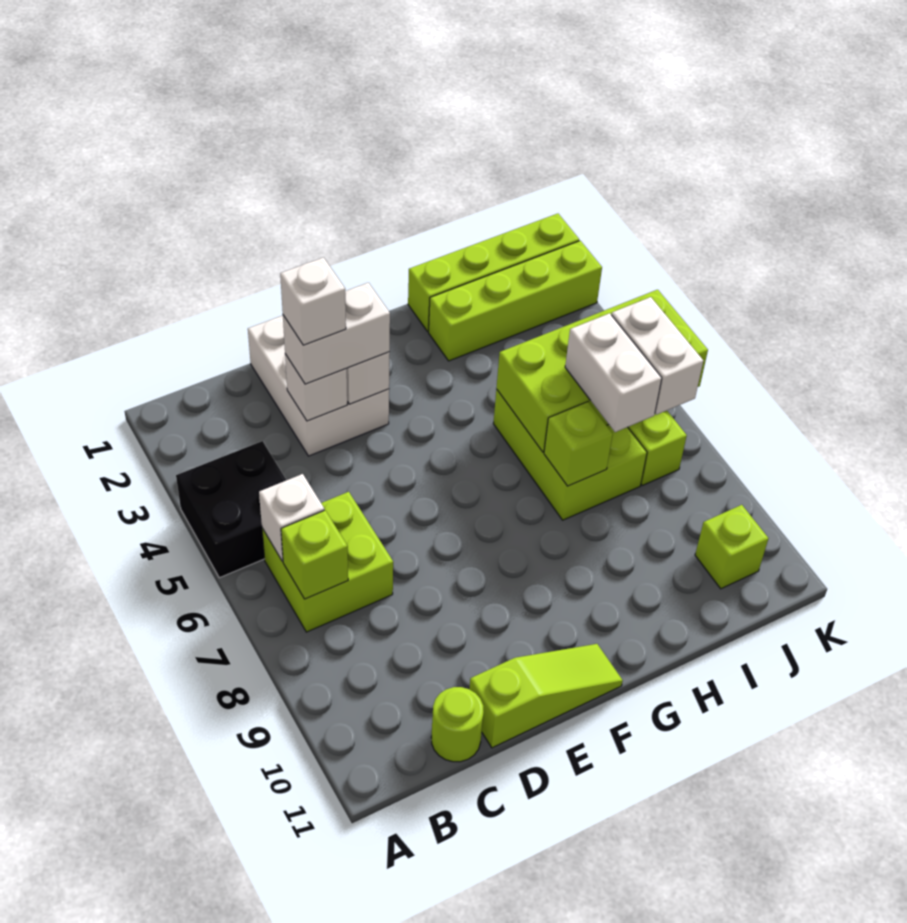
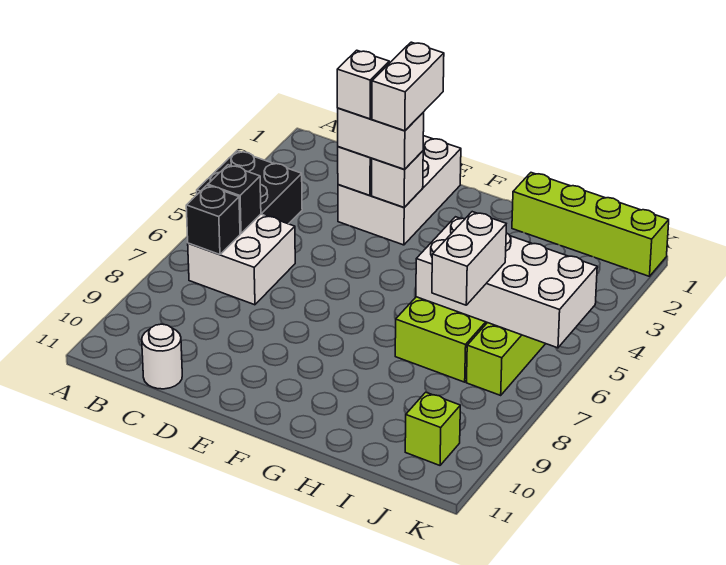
lime 2x2 brick [262,492,393,632] -> white 2x2 brick [188,214,295,305]
white 1x1 brick [259,474,324,562] -> black 1x1 brick [208,165,261,233]
lime 1x1 brick [281,510,348,599] -> black 1x1 brick [186,185,240,254]
lime 1x1 round brick [431,687,484,762] -> white 1x1 round brick [142,324,182,389]
lime 1x3 slope [469,644,623,748] -> none
lime 1x4 brick [429,241,602,361] -> none
lime 2x4 brick [496,290,708,452] -> white 2x4 brick [416,217,597,348]
lime 1x1 brick [544,402,613,486] -> none
white 1x2 brick [612,297,703,415] -> white 1x2 brick moved to [372,42,444,131]

